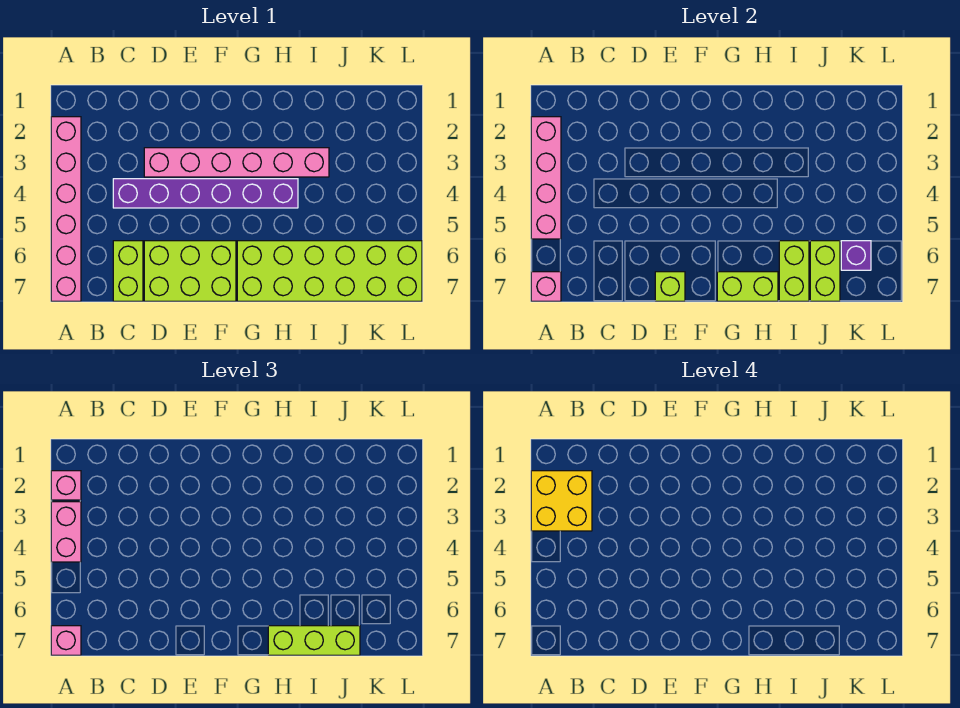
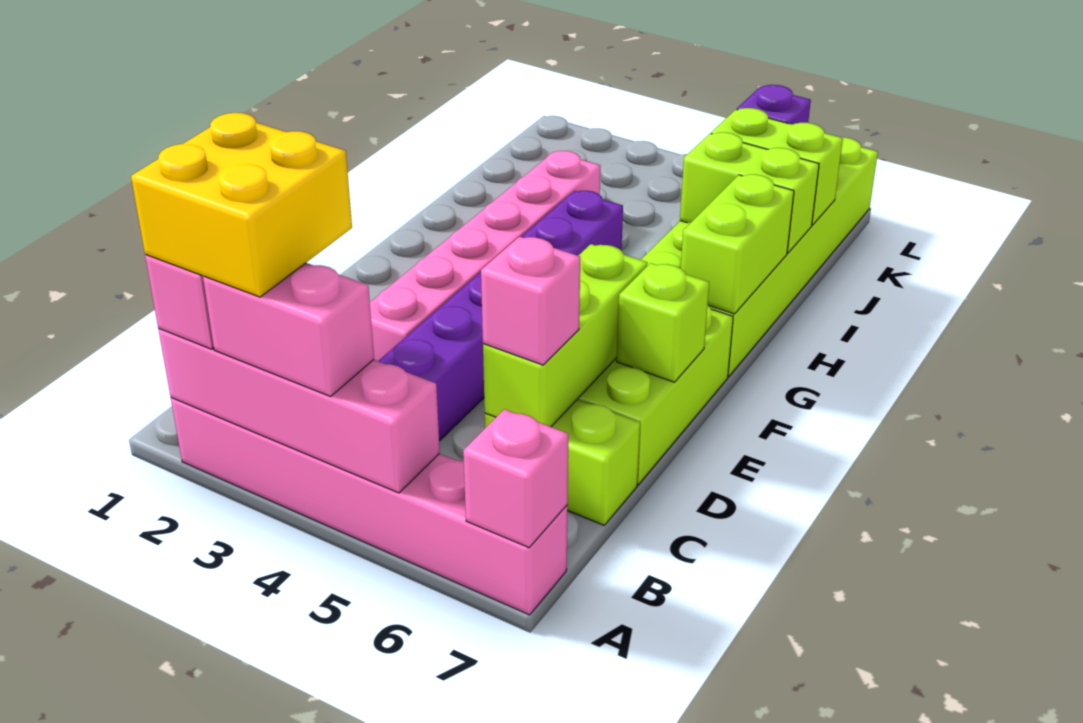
pink 1x1 brick [51,626,81,655] -> pink 1x1 brick moved to [481,237,580,365]
lime 1x3 brick [268,626,360,655] -> lime 1x3 brick moved to [483,244,648,427]

